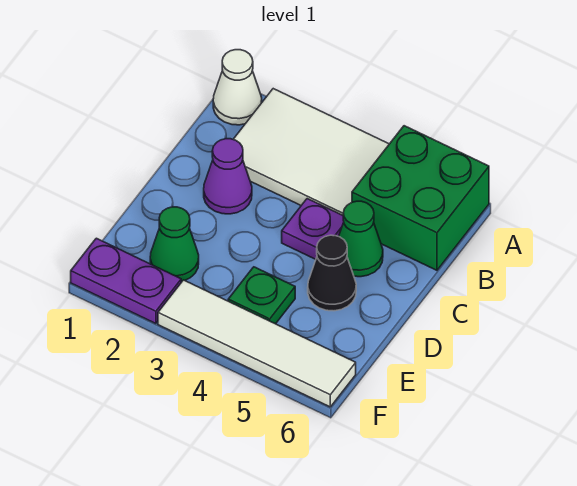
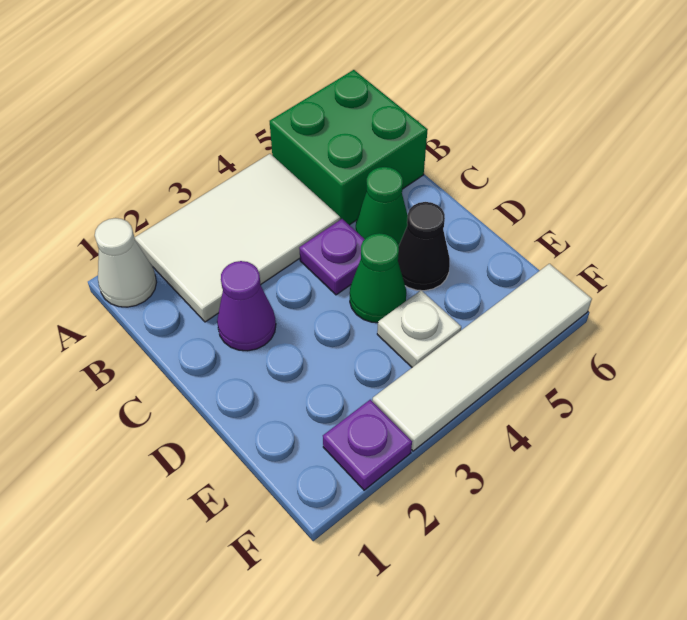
green 1x1 cone [150,207,199,281] -> green 1x1 cone moved to [350,233,406,323]
green 1x1 plate [228,267,295,324] -> white 1x1 plate [377,290,461,367]
purple 1x2 plate [71,238,181,324] -> purple 1x1 plate [323,400,412,490]

